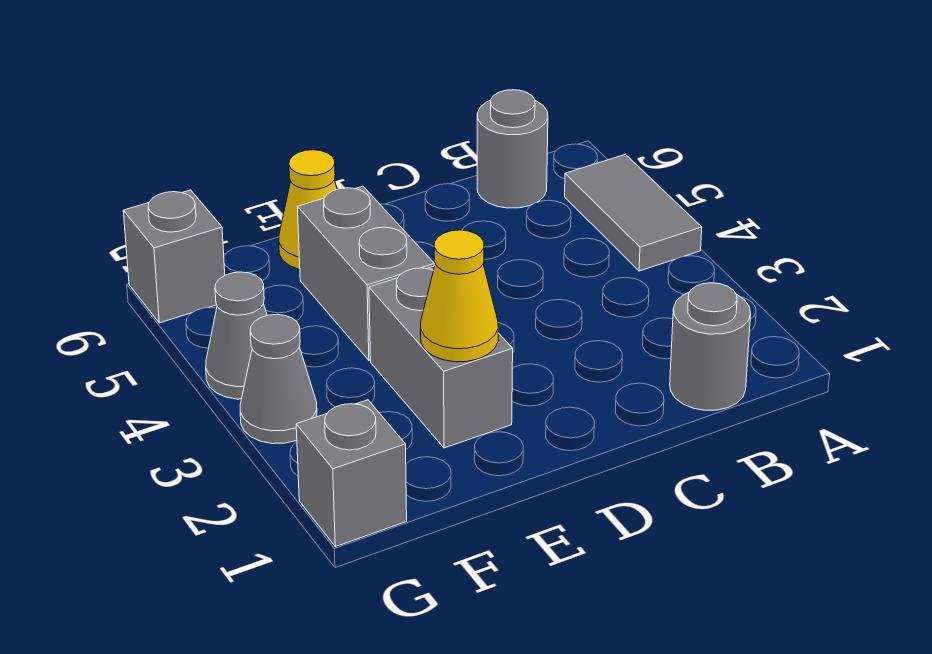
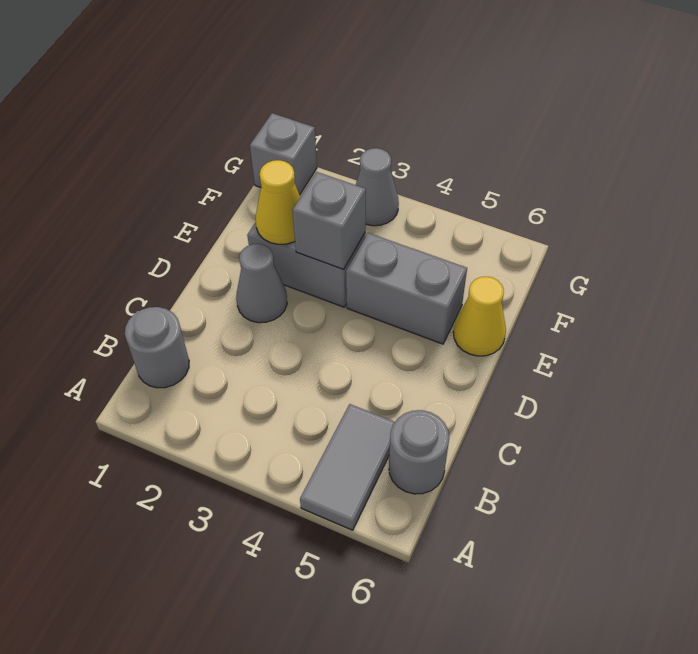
grey 1x2 tile [565,154,702,271] -> grey 1x2 tile turned to [300,404,395,530]
grey 1x1 cone [206,272,267,399] -> grey 1x1 cone moved to [236,244,287,323]
grey 1x1 brick [123,190,225,323] -> grey 1x1 brick moved to [292,172,366,269]

